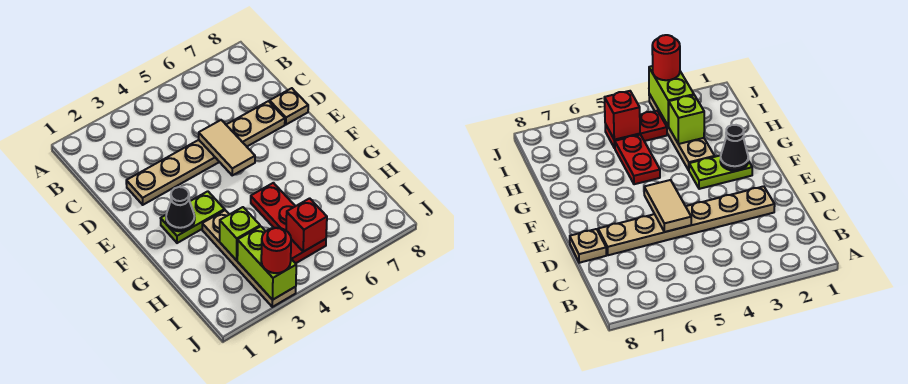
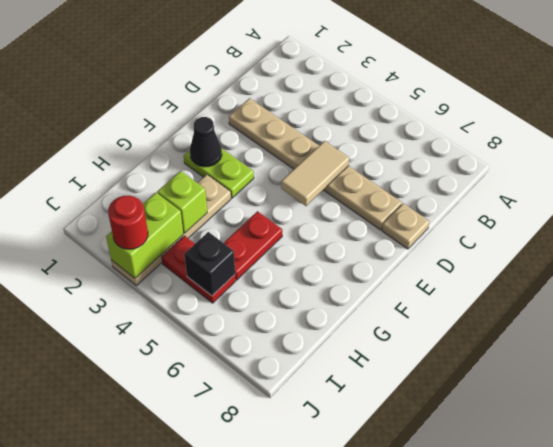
red 1x1 brick [286,198,327,252] -> black 1x1 brick [184,232,235,296]

